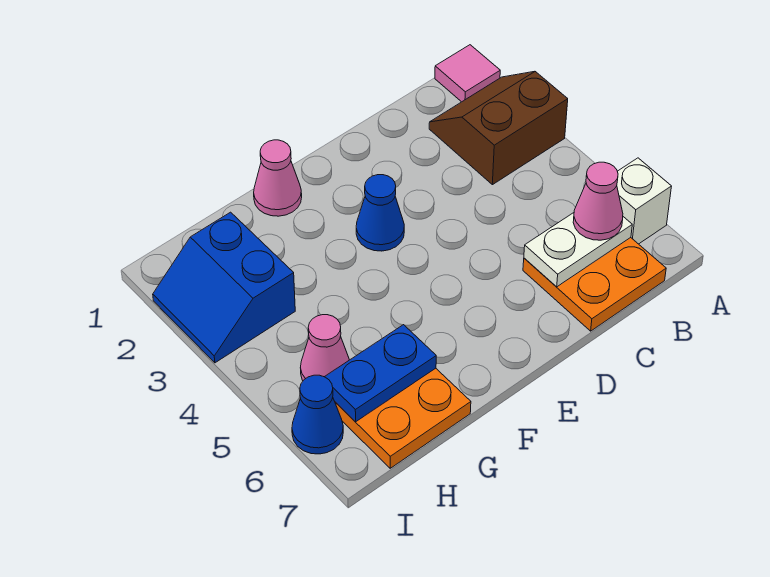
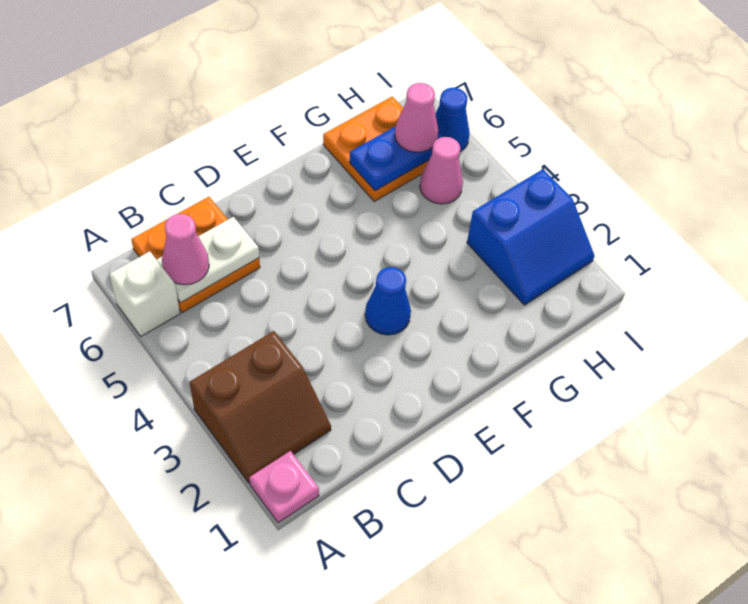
pink 1x1 tile [435,45,500,102] -> pink 1x1 plate [249,451,319,523]
pink 1x1 cone [254,140,302,216] -> pink 1x1 cone moved to [395,83,438,152]
blue 2x2 slope [153,212,295,363] -> blue 2x2 slope turned to [467,169,595,305]

